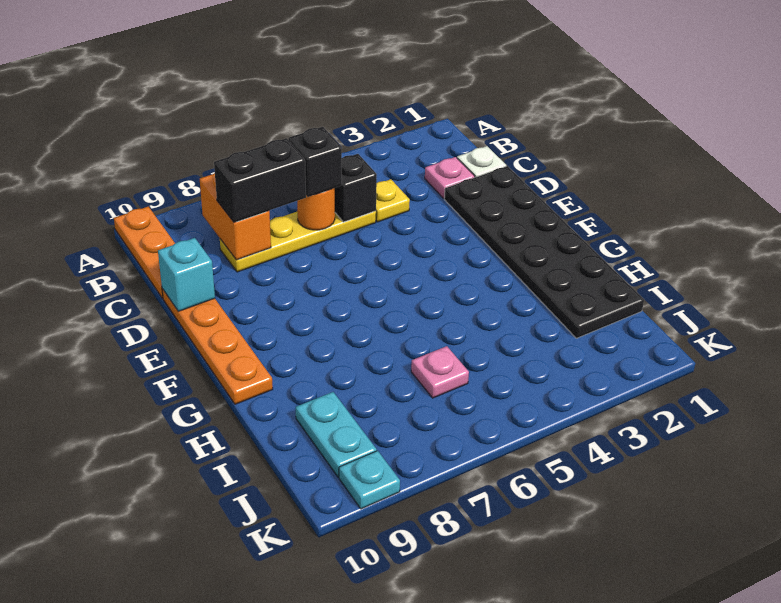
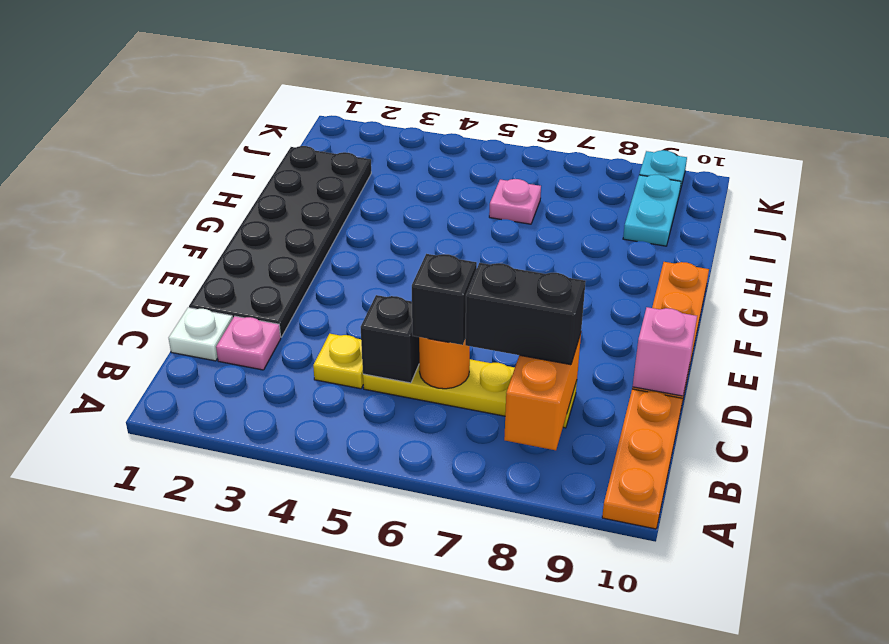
cyan 1x1 brick [158,238,215,311] -> pink 1x1 brick [633,307,697,396]

